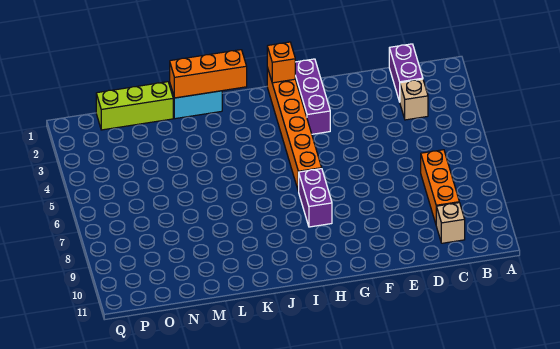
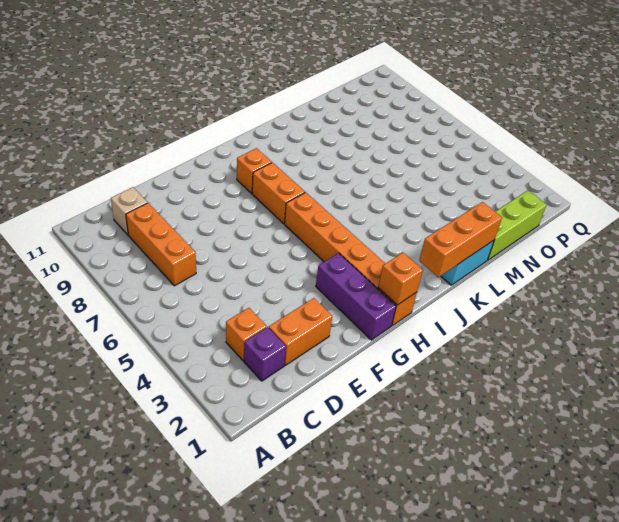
purple 1x2 brick [389,44,423,102] -> purple 1x1 brick [244,327,286,381]
tan 1x1 brick [400,79,428,120] -> orange 1x1 brick [226,308,267,361]
none -> orange 1x2 brick [269,298,332,365]
purple 1x2 brick [299,169,332,227] -> orange 1x2 brick [252,163,305,224]
none -> orange 1x1 brick [237,148,272,193]

